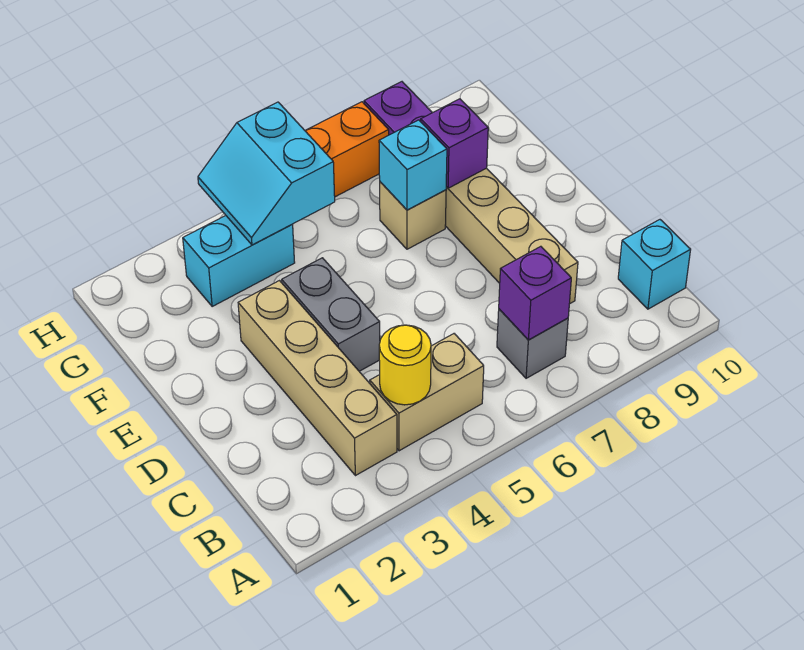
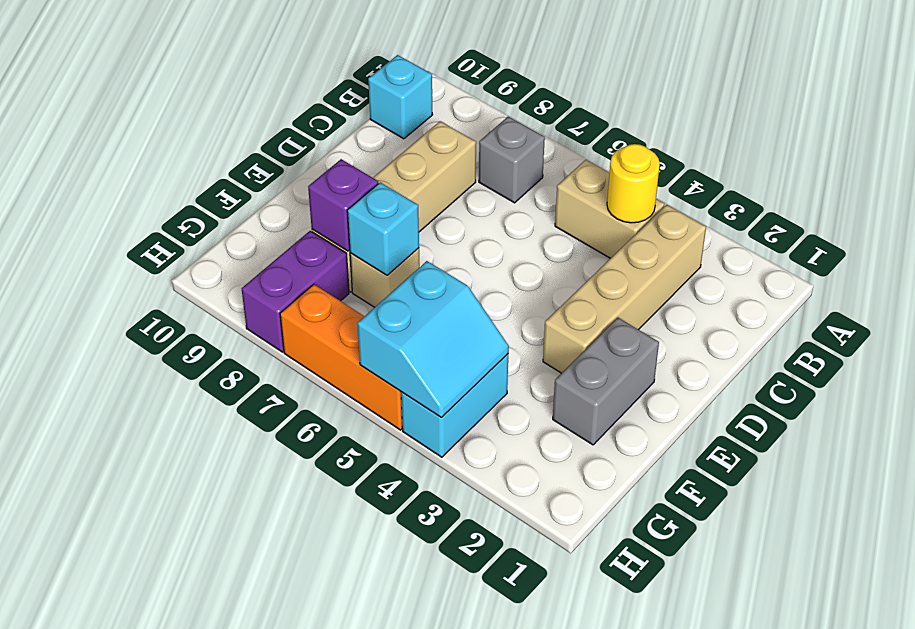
purple 1x1 brick [499,246,571,340] -> none
grey 1x2 brick [282,258,380,371] -> grey 1x2 brick moved to [553,318,659,445]
cyan 1x2 brick [183,216,295,306] -> cyan 1x2 brick turned to [401,354,508,457]

